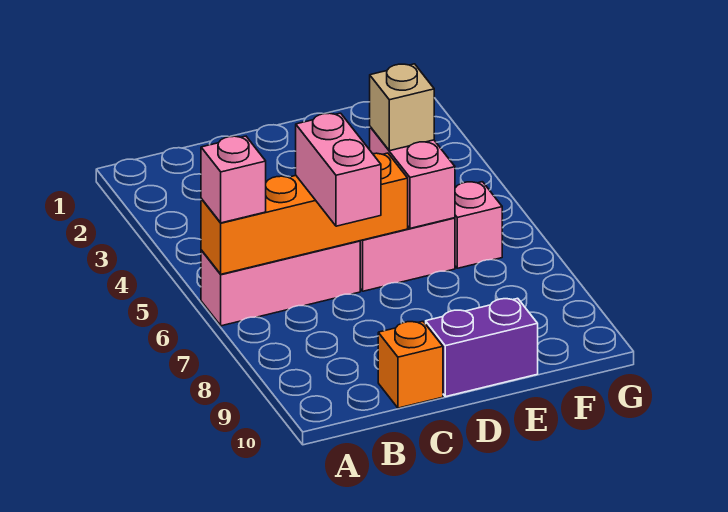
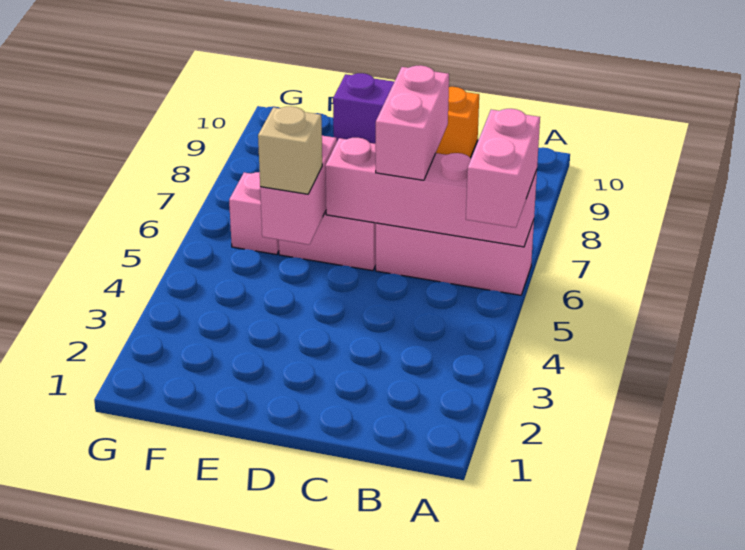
orange 1x4 brick [201,153,408,274] -> pink 1x4 brick [325,138,537,247]
pink 1x1 brick [201,136,266,223] -> pink 1x2 brick [466,109,540,228]

